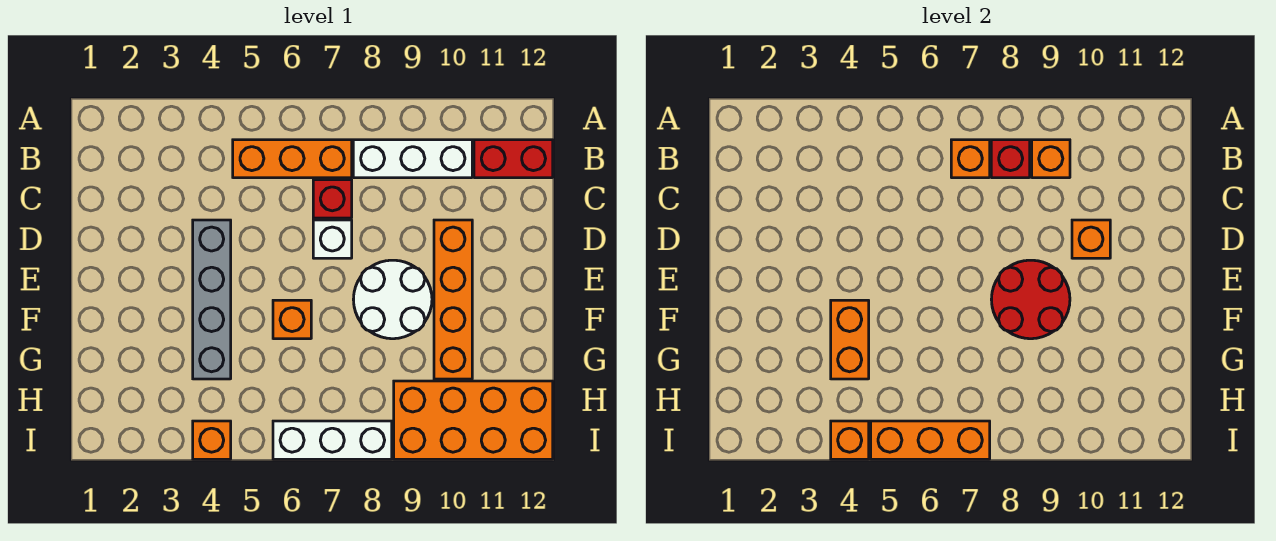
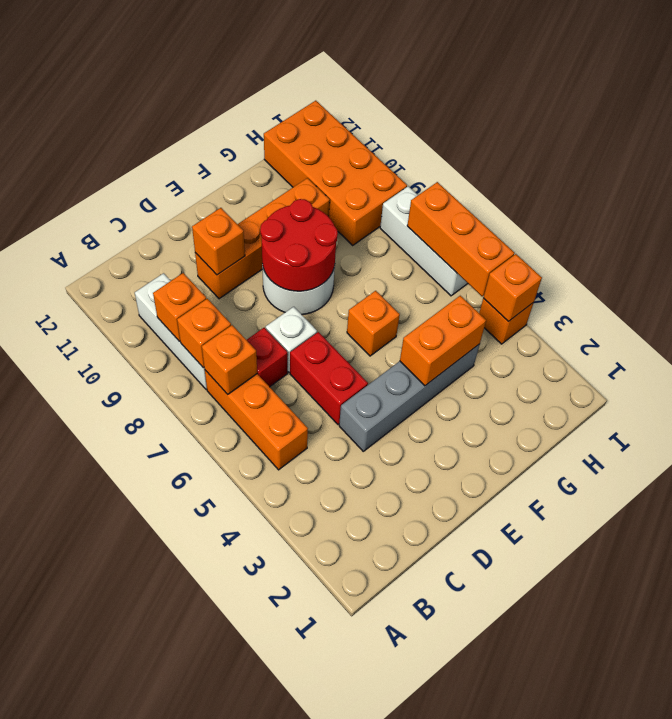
red 1x1 brick [991,140,1030,178] -> orange 1x1 brick [177,299,231,368]
red 1x2 brick [474,140,553,178] -> red 1x2 brick moved to [290,332,368,425]

